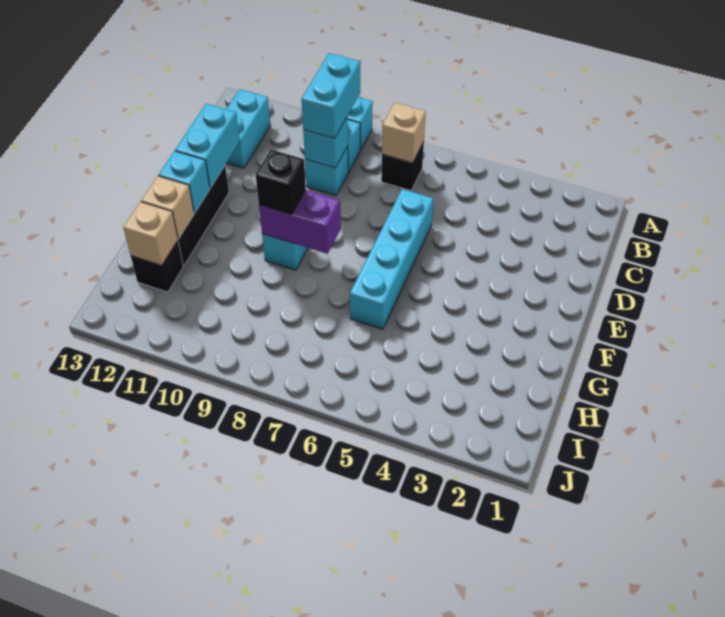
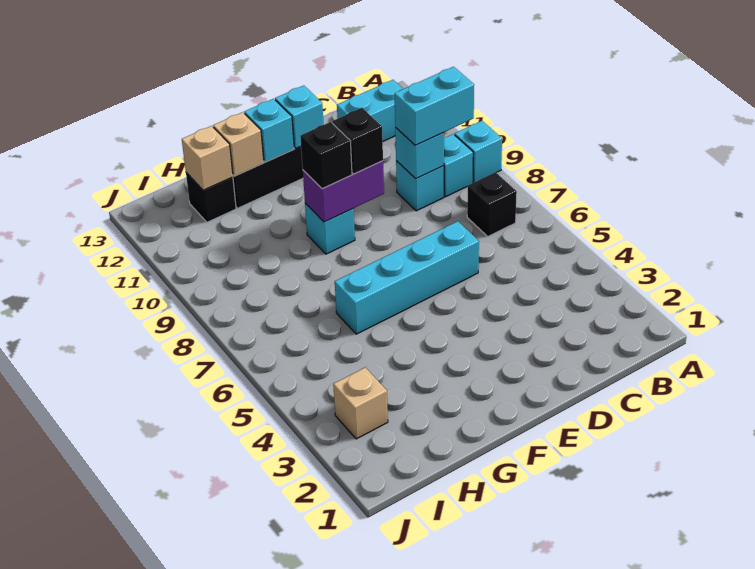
tan 1x1 brick [382,103,426,163] -> tan 1x1 brick moved to [333,368,388,439]
cyan 1x2 brick [175,104,240,188] -> cyan 1x1 brick [275,86,324,148]
none -> black 1x1 brick [332,108,383,174]
purple 1x2 brick [259,190,341,254] -> purple 1x2 brick turned to [303,161,384,222]

